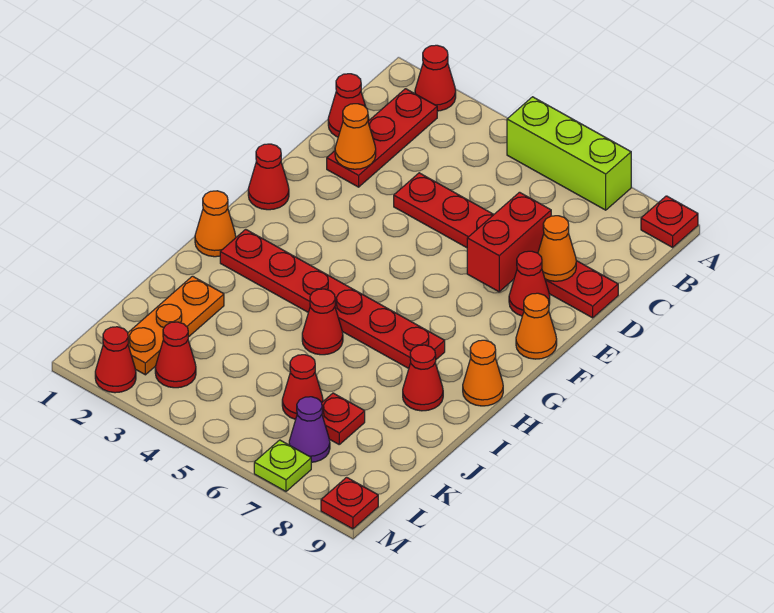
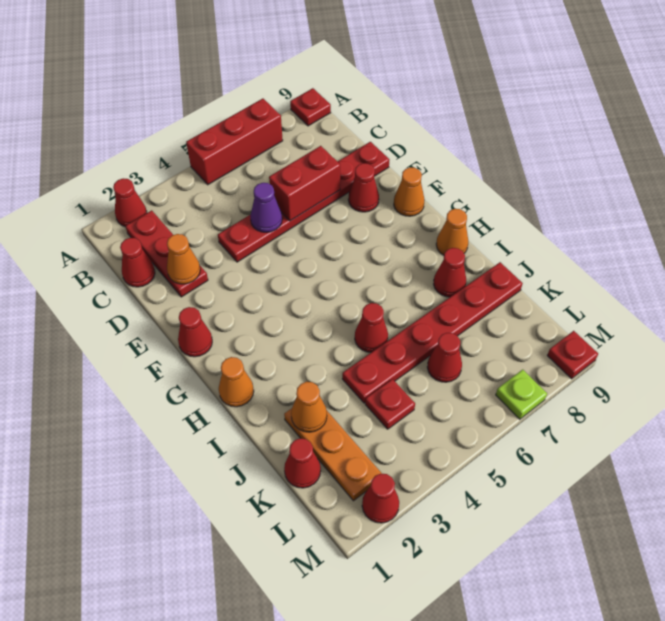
lime 1x3 brick [507,97,631,210] -> red 1x3 brick [186,99,283,185]
red 1x2 brick [467,192,551,292] -> red 1x2 brick turned to [269,146,340,221]
orange 1x1 cone [538,216,576,281] -> orange 1x1 cone moved to [291,382,327,432]
red 1x6 plate [220,229,445,368] -> red 1x6 plate moved to [342,262,523,403]
red 1x1 plate [322,393,365,444] -> red 1x1 plate moved to [365,379,415,429]
red 1x1 cone [155,322,196,388] -> red 1x1 cone moved to [284,438,321,488]
purple 1x1 cone [289,397,330,462] -> purple 1x1 cone moved to [250,183,282,232]

